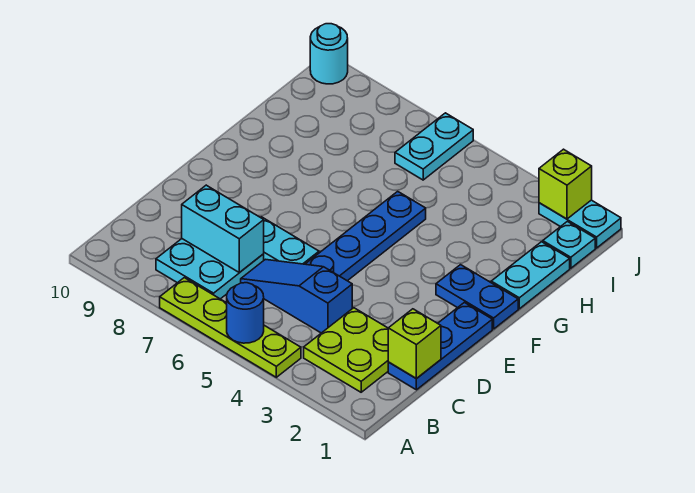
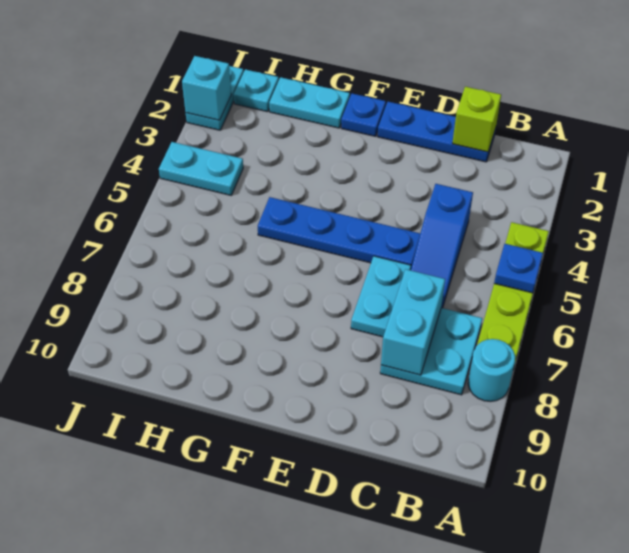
blue 1x1 round brick [227,283,264,343] -> blue 1x1 plate [494,244,543,293]
lime 2x2 plate [304,308,388,392] -> none
blue 1x2 plate [436,265,518,329] -> blue 1x1 plate [341,93,386,136]
cyan 1x2 plate [395,113,473,180] -> cyan 1x2 plate moved to [159,142,243,195]
lime 1x1 brick [539,149,592,219] -> cyan 1x1 brick [182,56,231,120]
cyan 1x1 round brick [310,24,348,84] -> cyan 1x1 round brick moved to [468,339,515,402]

